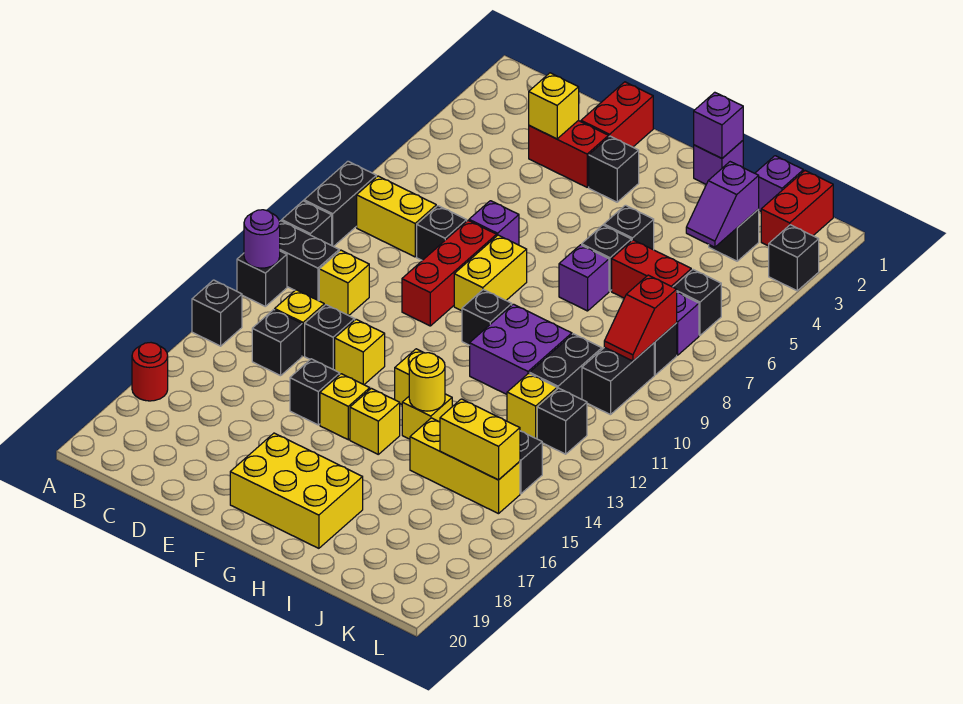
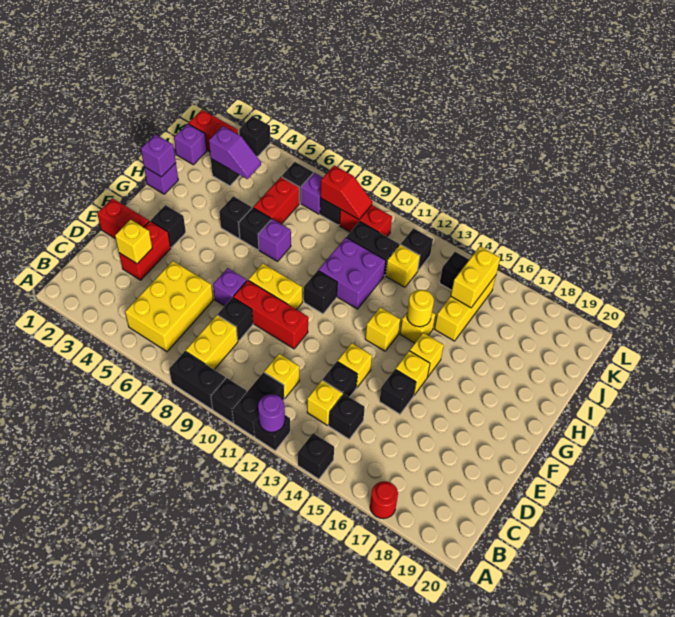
yellow 2x3 brick [230,433,363,548] -> yellow 2x3 brick moved to [125,261,213,351]
black 1x2 brick [582,343,654,415] -> red 1x2 brick [339,205,392,237]

